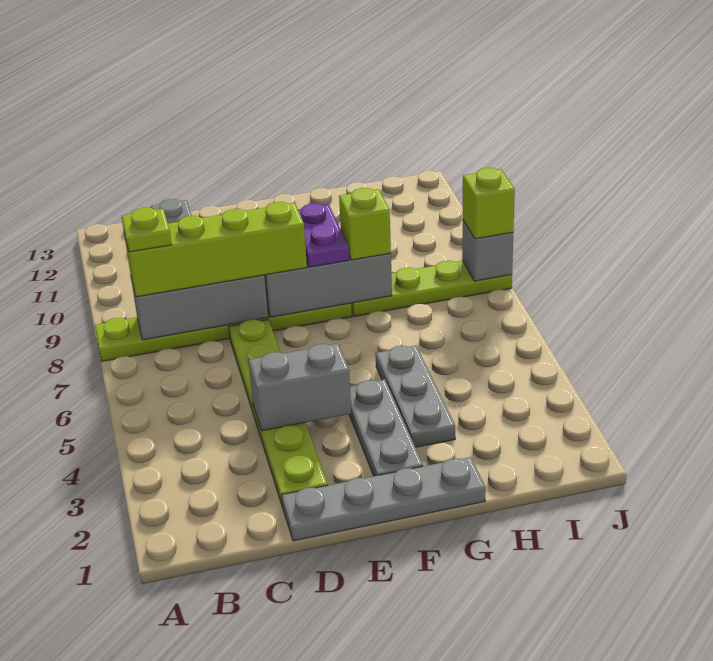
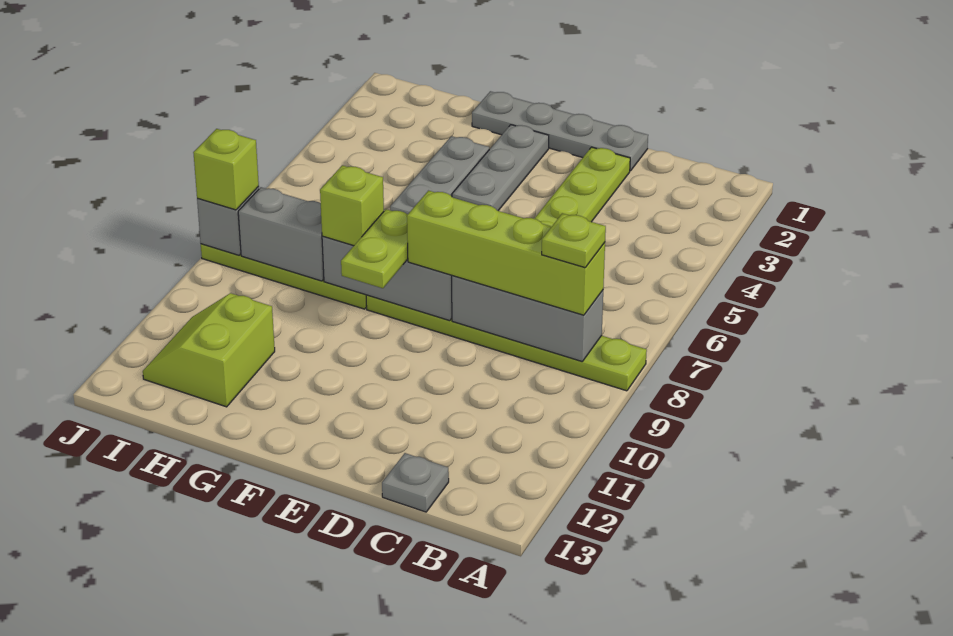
grey 1x2 brick [249,344,351,431] -> grey 1x2 brick moved to [238,187,324,281]
purple 1x2 plate [298,203,349,267] -> lime 1x2 plate [341,209,408,288]
none -> lime 2x2 slope [143,293,275,407]

